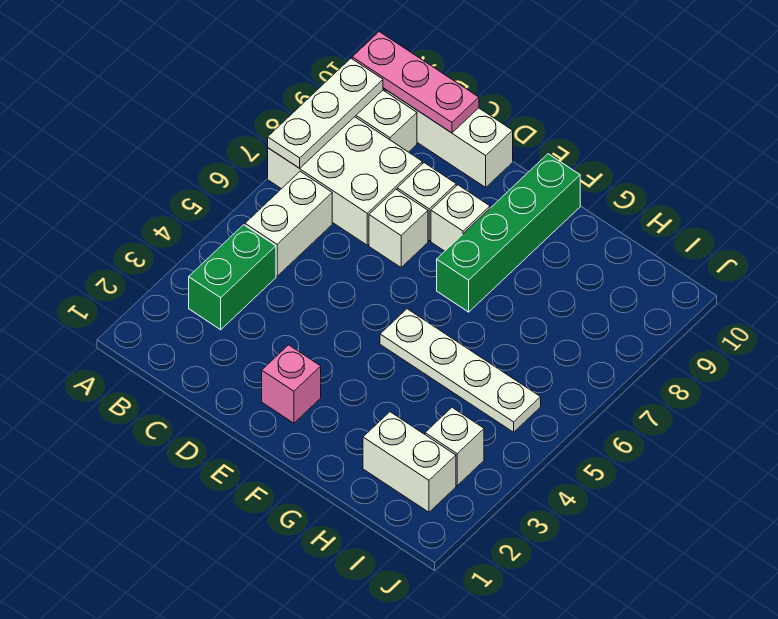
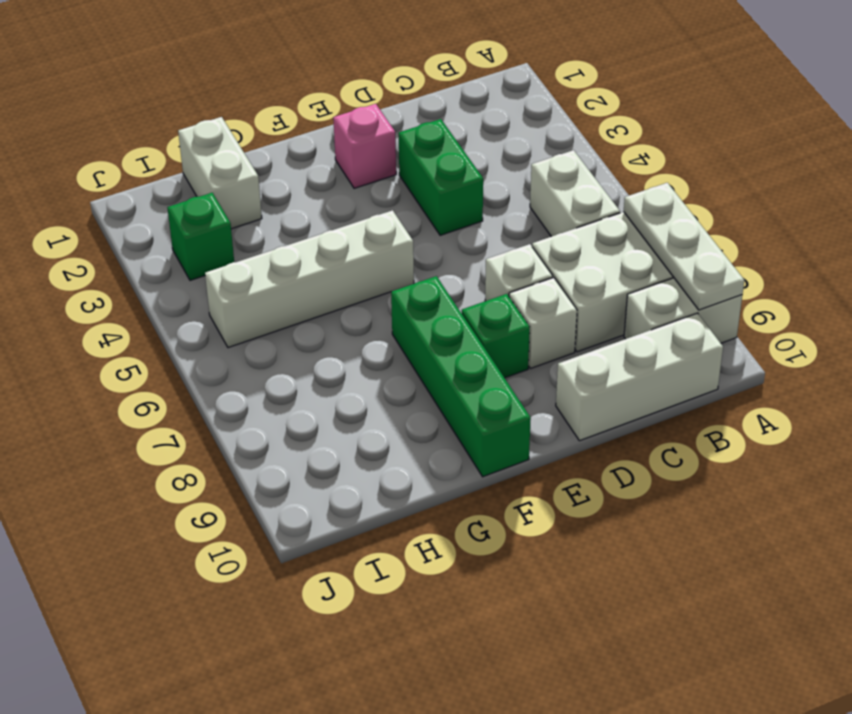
pink 1x3 plate [352,32,479,133] -> none
green 1x2 brick [189,225,276,330] -> green 1x2 brick moved to [398,119,483,235]
white 1x1 brick [431,185,490,251] -> green 1x1 brick [462,294,530,378]
white 1x4 plate [380,309,541,432] -> white 1x4 brick [205,210,414,348]
white 1x2 brick [363,412,456,512] -> white 1x2 brick turned to [178,117,262,229]
white 1x1 brick [425,408,484,485] -> green 1x1 brick [167,193,234,280]

